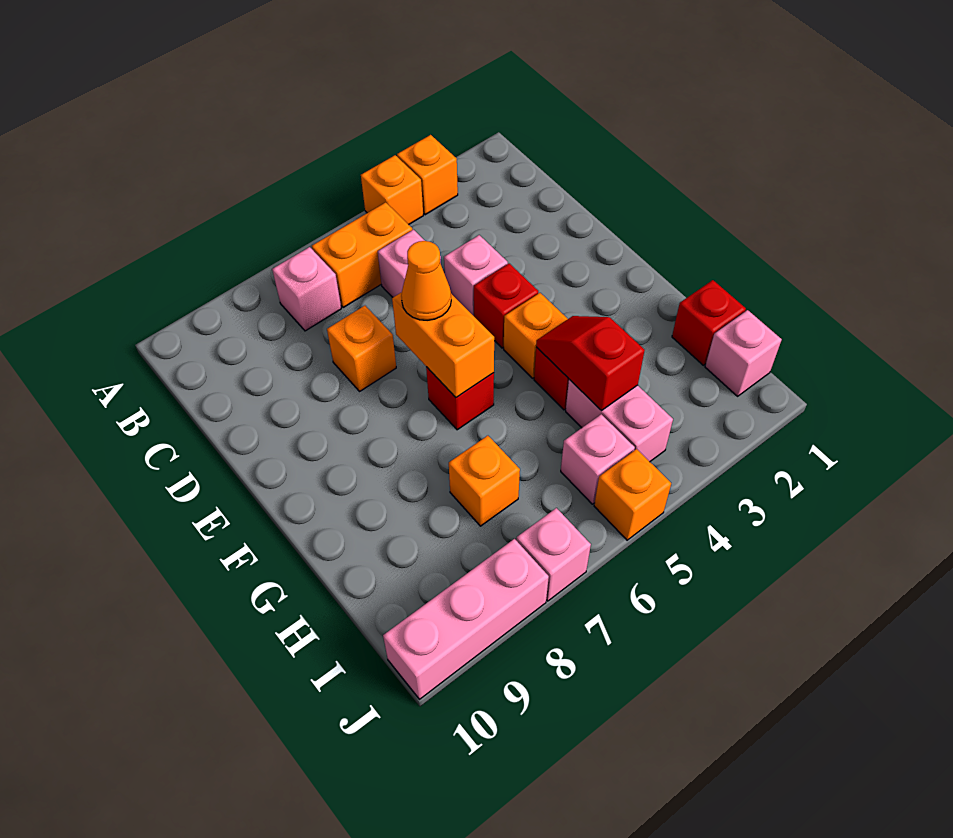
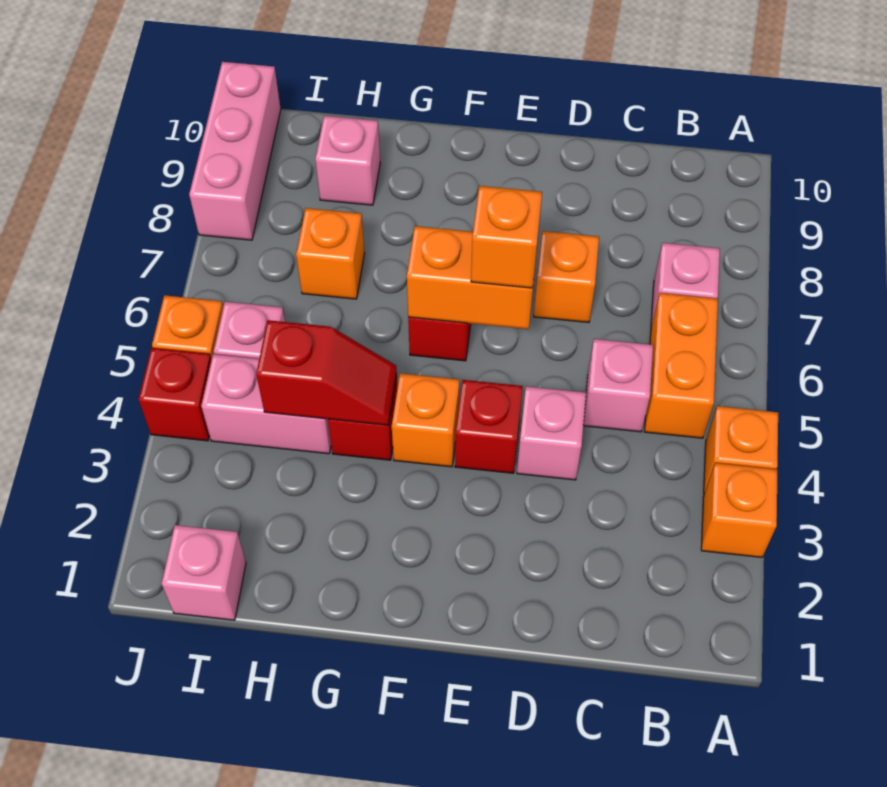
orange 1x1 cone [401,241,451,321] -> orange 1x1 brick [471,186,542,288]
red 1x1 brick [672,280,746,365] -> red 1x1 brick moved to [139,348,212,441]
pink 1x1 brick [516,508,591,601] -> pink 1x1 brick moved to [315,116,380,205]

